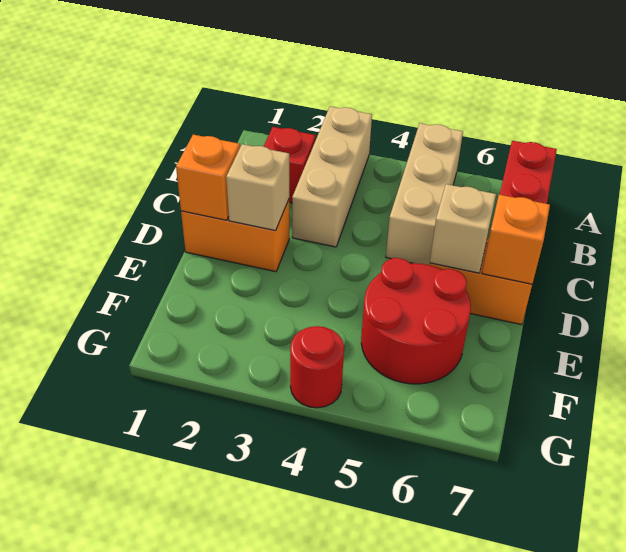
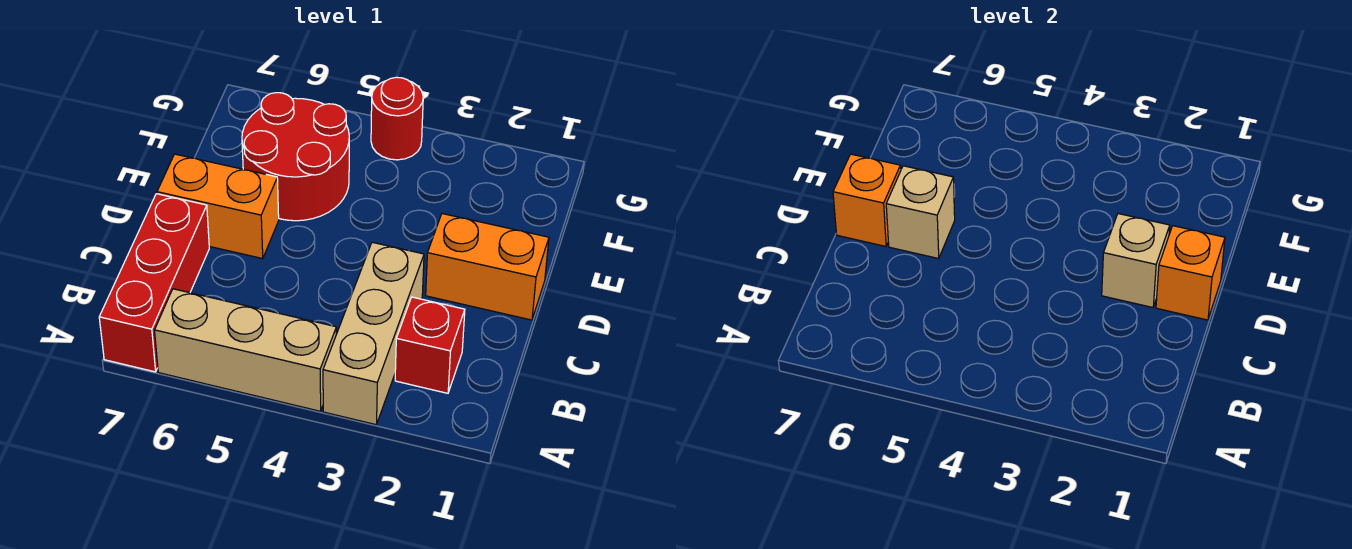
tan 1x3 brick [386,123,463,265] -> tan 1x3 brick turned to [155,289,336,411]

